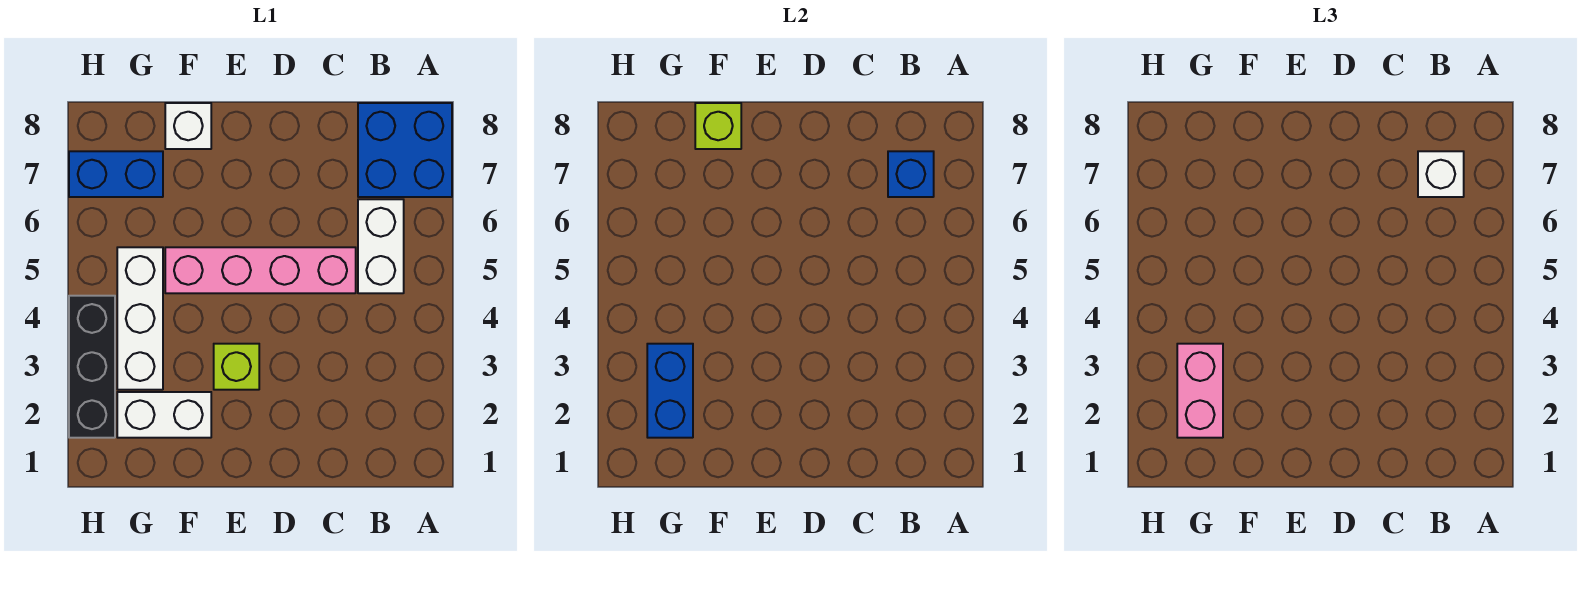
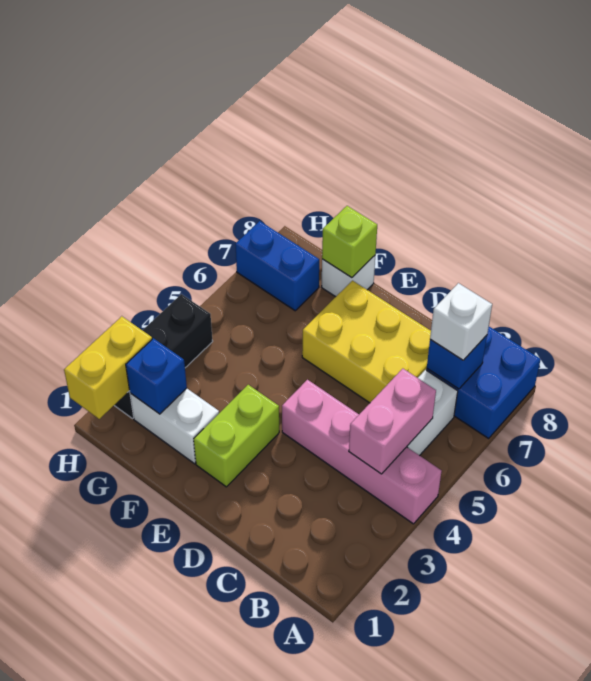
pink 1x4 brick [165,247,356,293] -> pink 1x4 brick moved to [282,380,442,524]
none -> yellow 2x3 brick [302,281,431,403]
lime 1x1 brick [214,344,259,390] -> lime 1x2 brick [194,385,279,487]
blue 1x2 brick [647,344,693,438] -> blue 1x1 brick [126,338,187,414]
pink 1x2 brick [1177,344,1223,438] -> pink 1x2 brick moved to [349,369,436,474]
white 1x3 brick [117,247,163,390] -> none
none -> yellow 1x2 brick [64,316,152,419]

